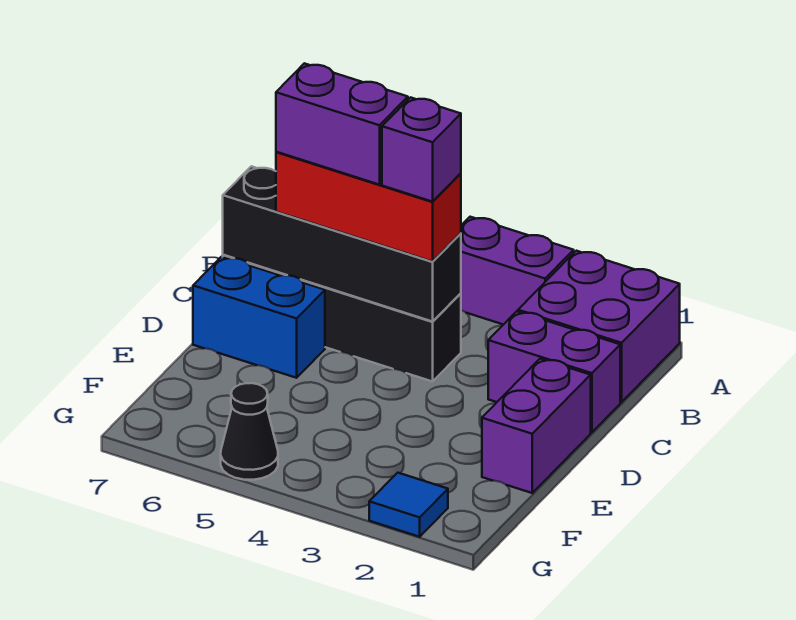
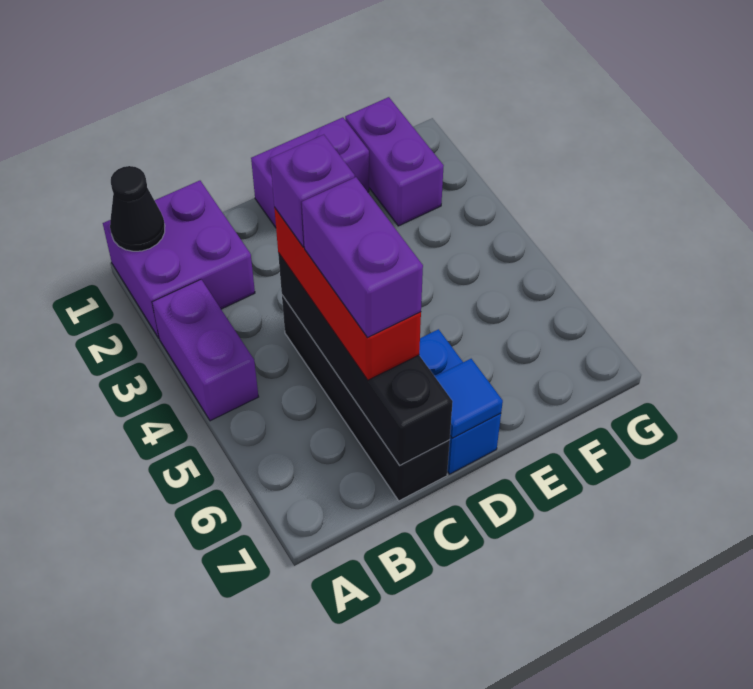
purple 1x2 brick [488,311,620,432] -> purple 1x2 brick moved to [345,97,444,226]
blue 1x1 tile [369,473,448,537] -> blue 1x1 tile moved to [435,359,503,438]
black 1x1 cone [221,383,278,480] -> black 1x1 cone moved to [110,166,165,251]

